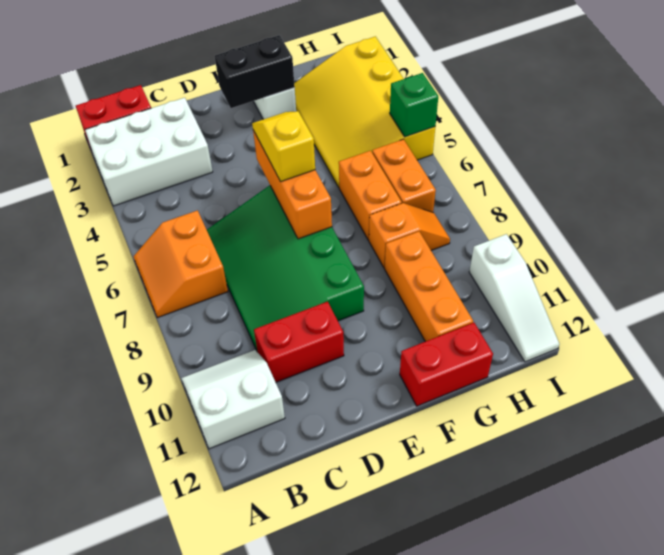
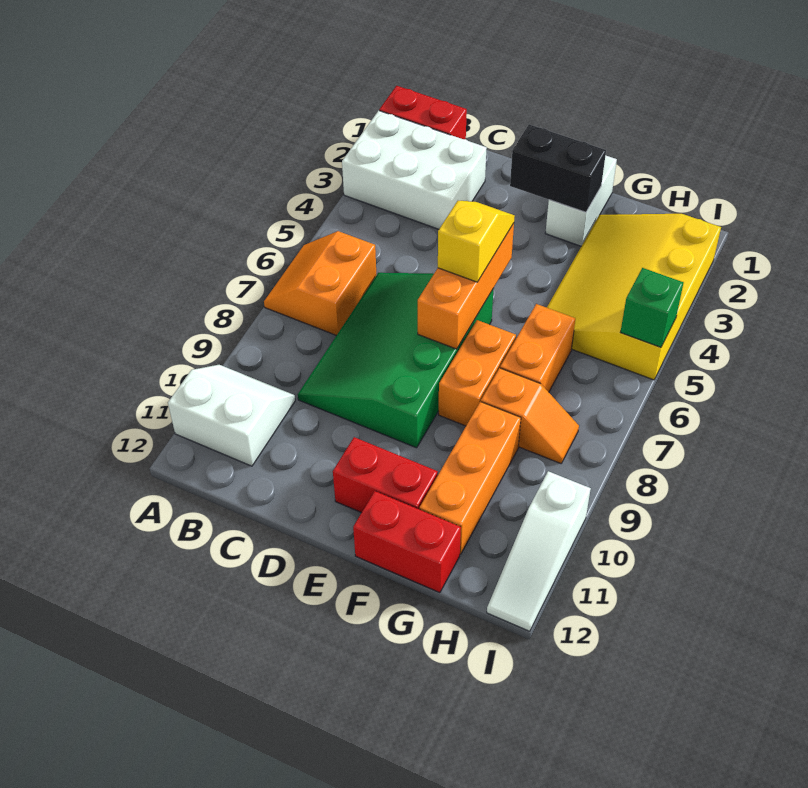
red 1x2 brick [254,302,344,382] -> red 1x2 brick moved to [333,437,438,513]
orange 1x2 brick [372,139,436,213] -> orange 1x2 brick moved to [439,320,516,426]

